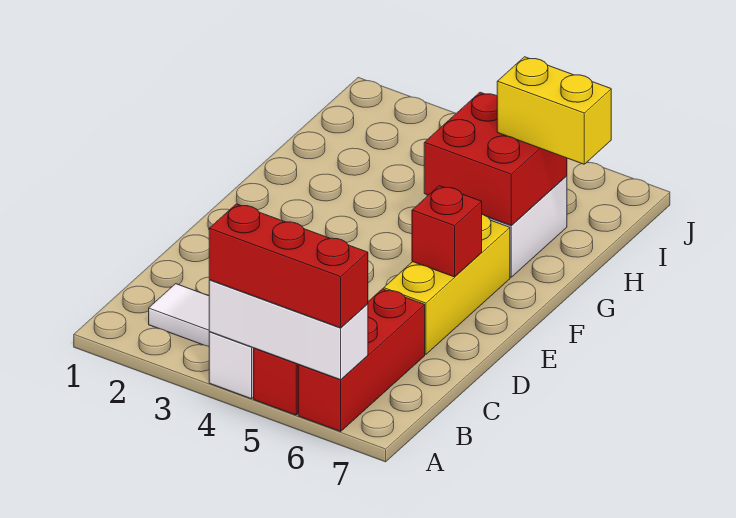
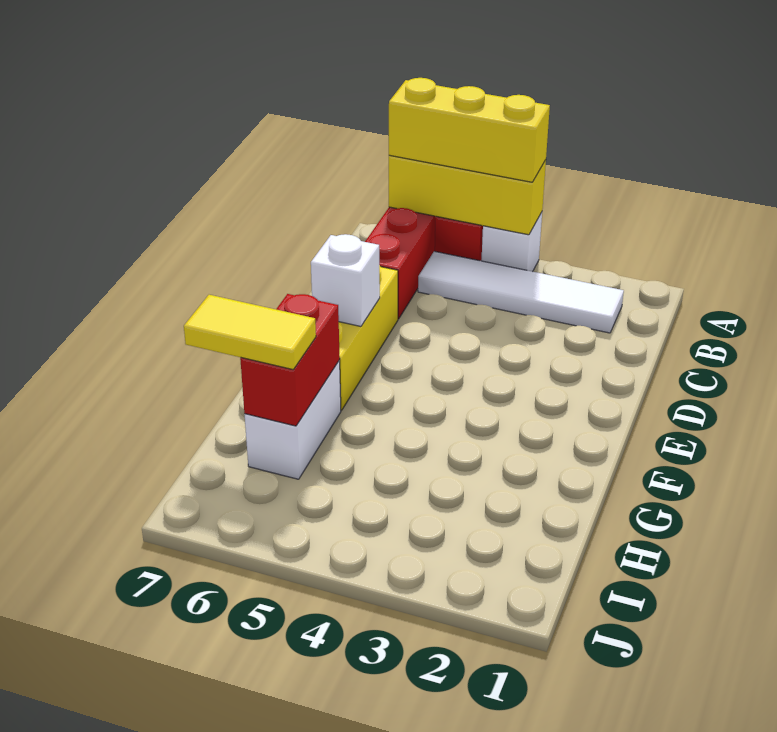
white 1x3 brick [209,280,368,380] -> yellow 1x3 brick [389,155,546,235]
red 1x3 brick [209,204,368,328] -> yellow 1x3 brick [389,78,550,182]
red 1x1 brick [412,186,482,277] -> white 1x1 brick [311,234,380,326]
red 2x2 brick [424,92,567,226] -> red 1x2 brick [240,294,340,426]
yellow 1x2 brick [497,57,611,164] -> yellow 1x2 tile [184,295,316,369]

